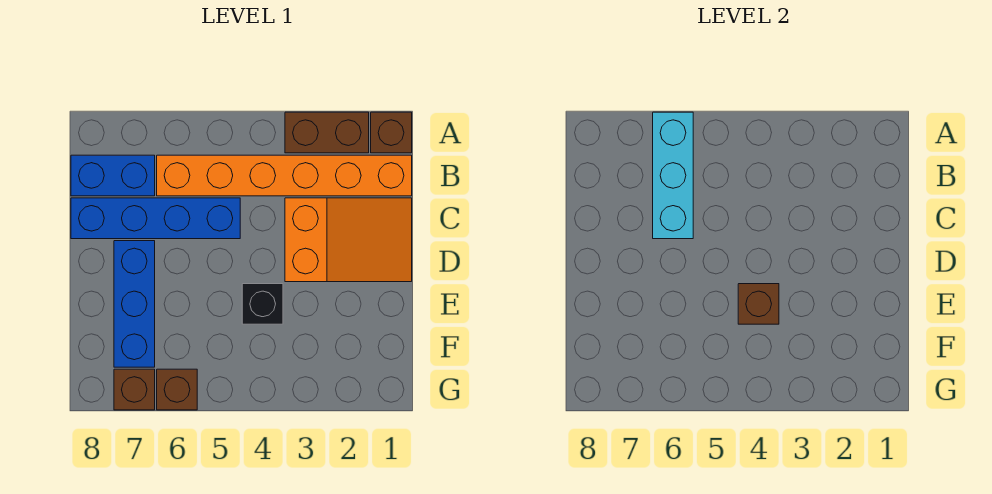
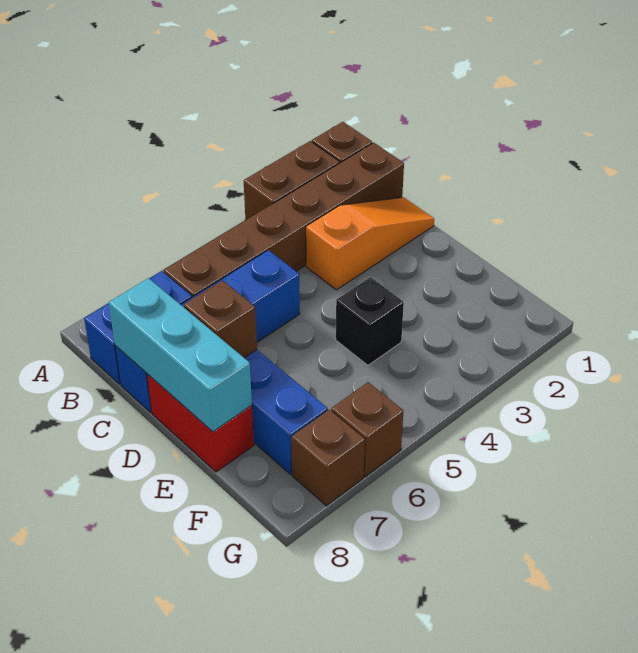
cyan 1x3 brick [653,112,693,239] -> cyan 1x3 brick moved to [109,278,252,432]
orange 1x6 brick [157,155,412,196] -> brown 1x6 brick [164,143,404,297]
orange 2x3 slope [285,198,412,282] -> orange 1x3 slope [306,197,434,290]
none -> red 1x2 brick [147,374,254,472]
brown 1x1 brick [738,284,779,324] -> brown 1x1 brick moved to [184,280,257,358]

